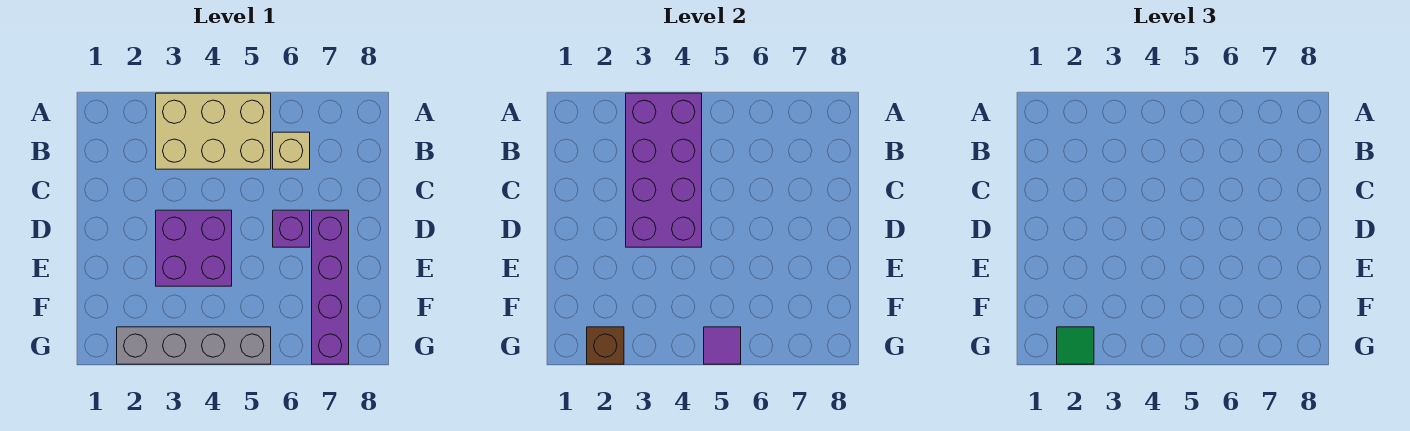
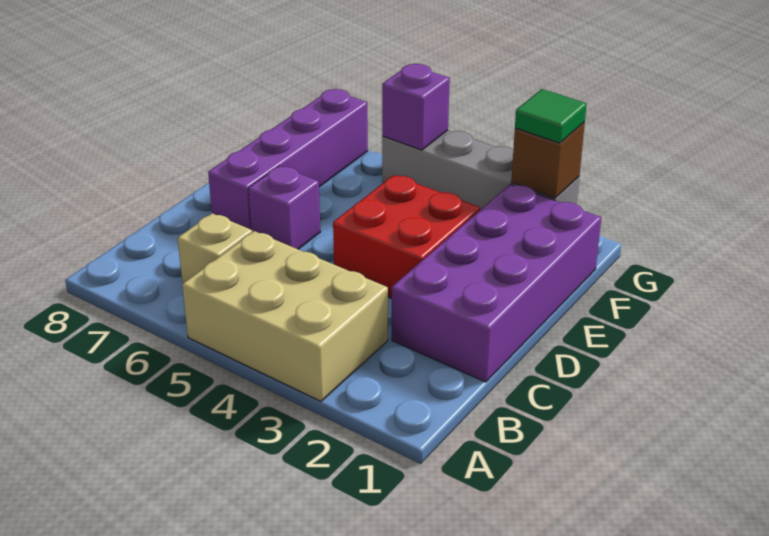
purple 2x4 brick [626,93,702,247] -> purple 2x4 brick moved to [392,184,601,382]
purple 2x2 brick [156,210,232,286] -> red 2x2 brick [333,175,480,298]
purple 1x1 tile [704,327,741,364] -> purple 1x1 brick [382,64,450,150]

